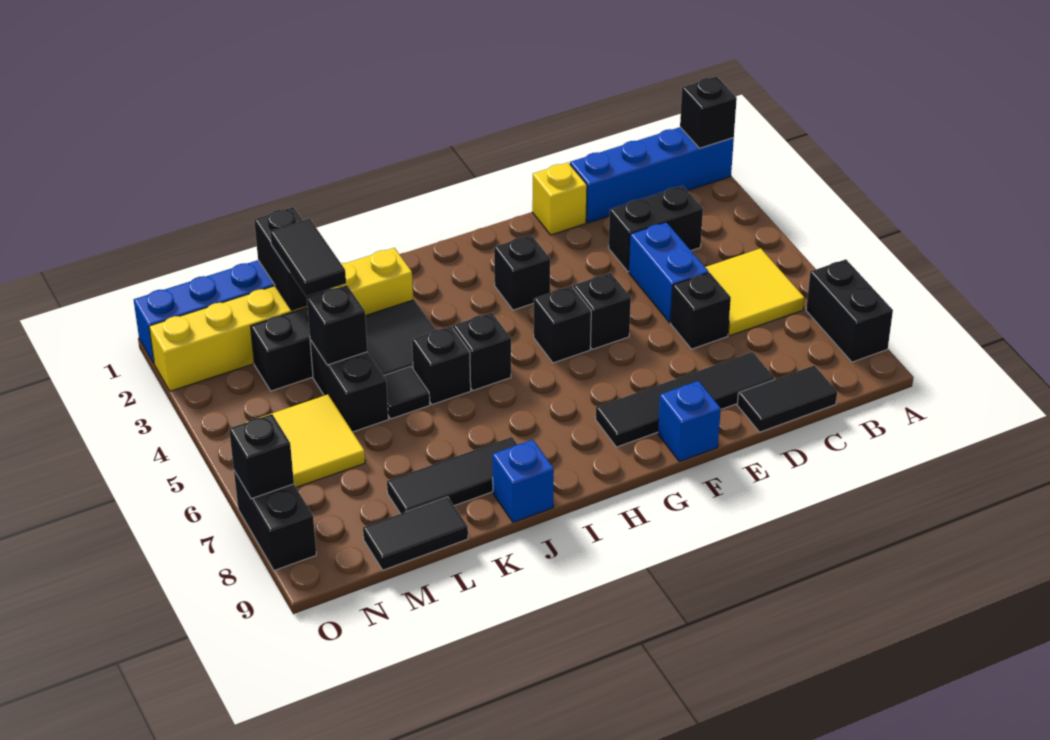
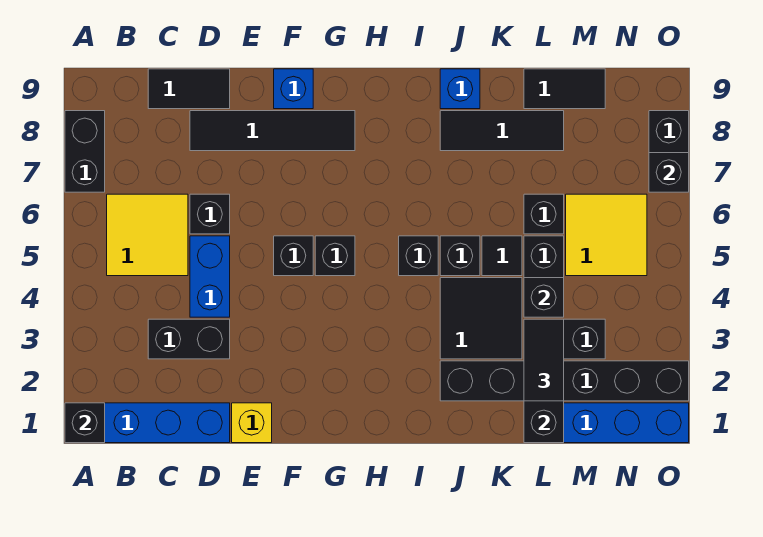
black 1x1 brick [494,235,550,310] -> black 1x1 brick moved to [524,194,564,234]
yellow 1x6 brick [149,248,413,391] -> black 1x6 brick [440,361,689,401]

